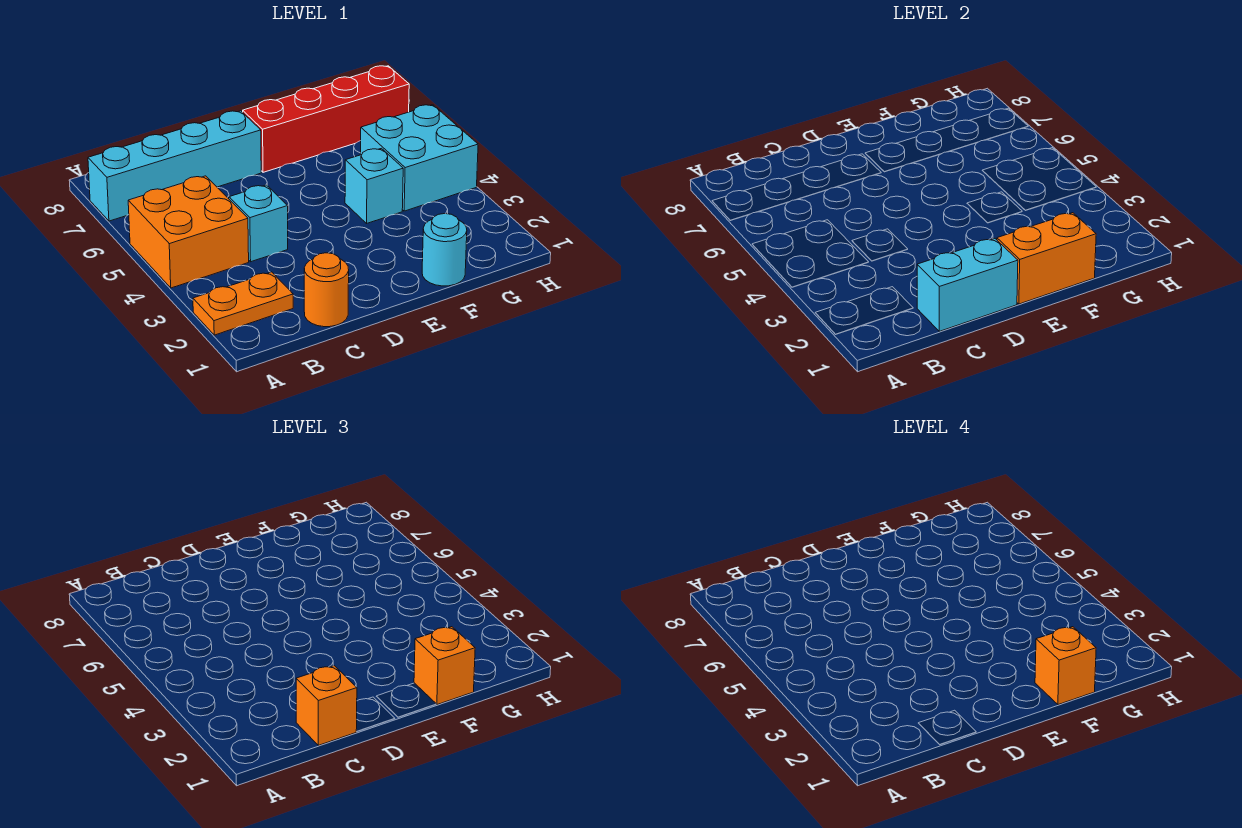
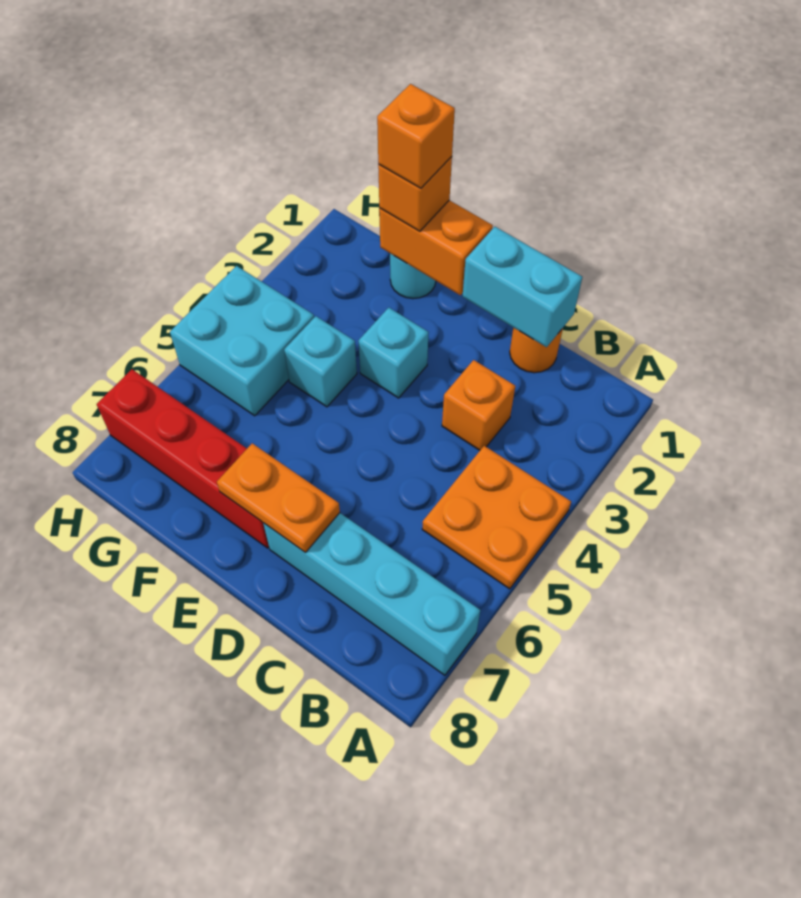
orange 1x2 plate [193,272,293,335] -> orange 1x2 plate moved to [217,443,340,552]
orange 2x2 brick [128,176,249,288] -> orange 2x2 plate [422,446,571,589]
orange 1x1 brick [296,666,357,745] -> orange 1x1 brick moved to [442,360,515,450]
cyan 1x1 brick [229,185,288,262] -> cyan 1x1 brick moved to [359,308,429,398]

